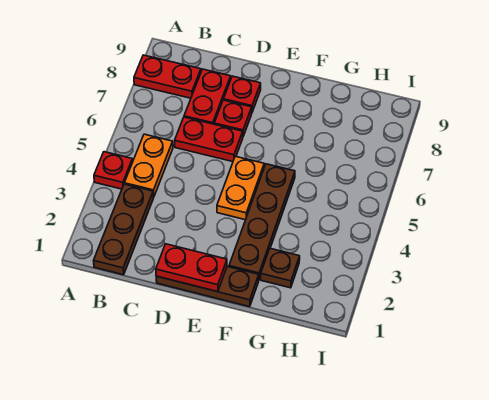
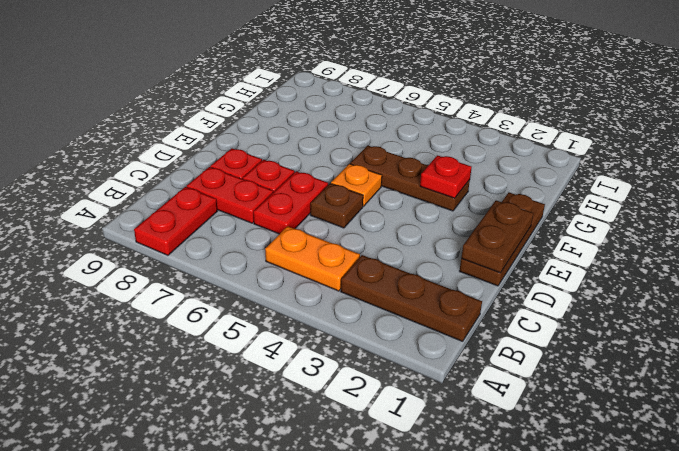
red 1x1 plate [94,152,133,189] -> red 1x1 plate moved to [420,155,472,198]
red 1x2 plate [156,244,227,292] -> brown 1x2 plate [461,201,533,273]
orange 1x2 plate [217,156,264,220] -> orange 1x1 plate [331,164,382,206]
brown 1x4 plate [229,164,295,279] -> brown 1x3 plate [350,146,470,211]
brown 1x1 plate [261,249,300,288] -> brown 1x1 plate moved to [310,183,363,228]

